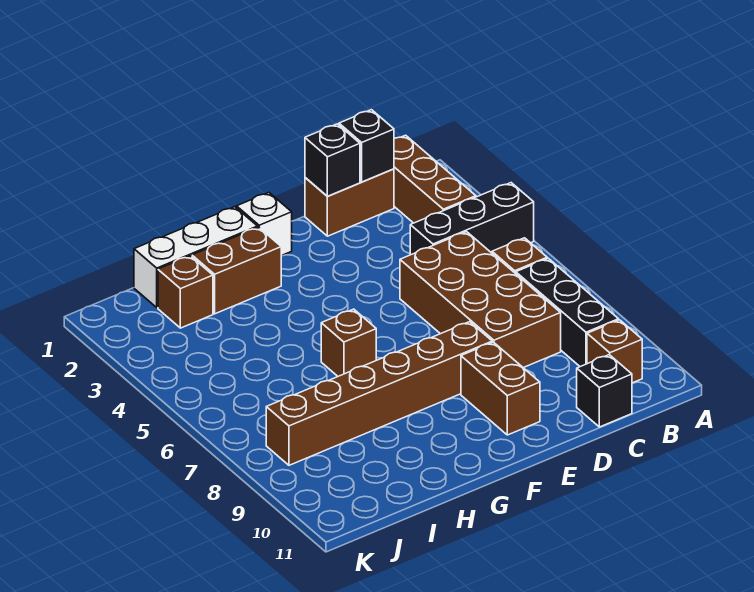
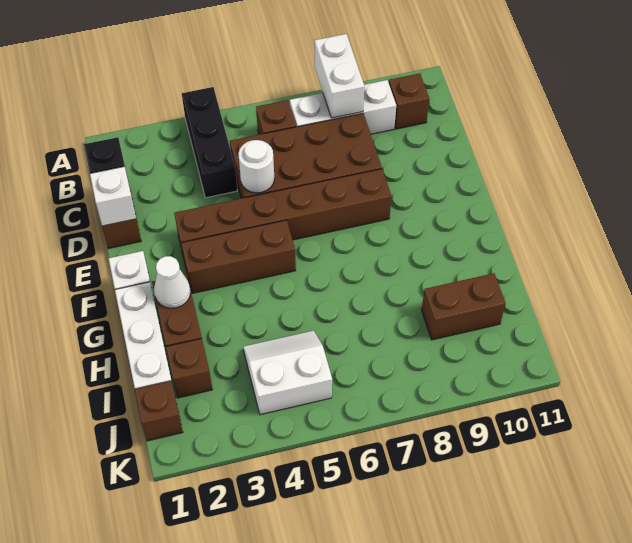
none -> white 1x2 brick [315,34,364,118]
brown 1x3 brick [394,135,476,223] -> brown 1x3 brick moved to [181,220,296,293]
black 1x3 brick [516,258,619,367] -> white 1x3 brick [290,80,396,134]
black 1x1 brick [577,355,632,427] -> none
black 1x1 brick [305,124,360,196] -> white 1x1 brick [90,166,136,226]
none -> white 1x1 round brick [238,140,275,193]
brown 1x6 brick [266,322,492,465] -> brown 1x6 brick turned to [174,169,392,257]
brown 1x2 brick [461,342,540,435] -> brown 1x2 brick moved to [422,273,506,340]
none -> white 1x1 cone [154,256,190,308]
brown 1x1 brick [321,309,376,376] -> brown 1x1 brick moved to [135,381,183,441]
none -> white 2x2 slope [243,331,332,415]

